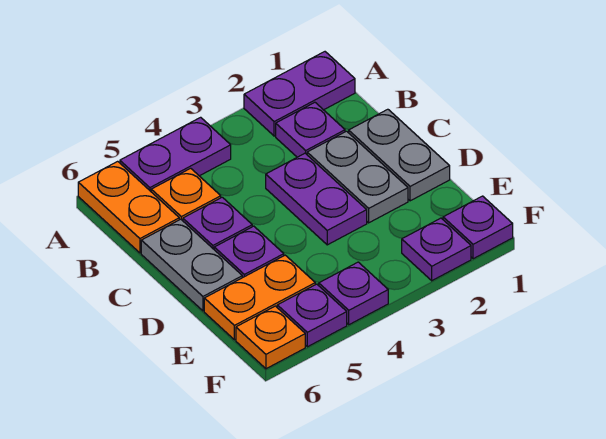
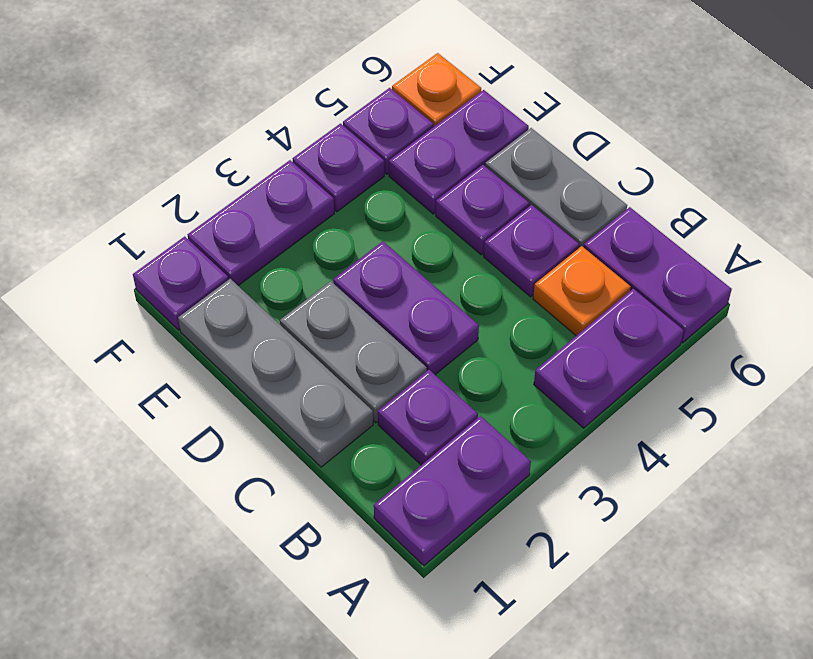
orange 1x2 plate [78,161,179,253] -> purple 1x2 plate [584,207,732,343]
grey 1x2 plate [349,109,450,201] -> grey 1x3 plate [178,279,373,467]
orange 1x2 plate [204,255,315,340] -> purple 1x2 plate [389,90,529,214]
purple 1x1 plate [402,218,471,281] -> purple 1x2 plate [188,160,334,286]

